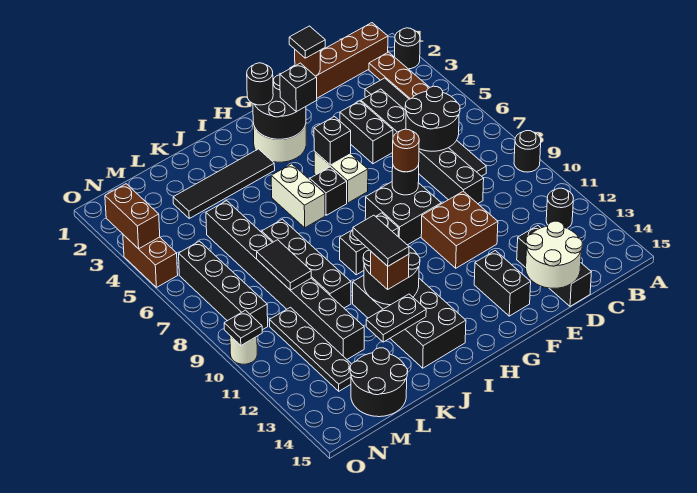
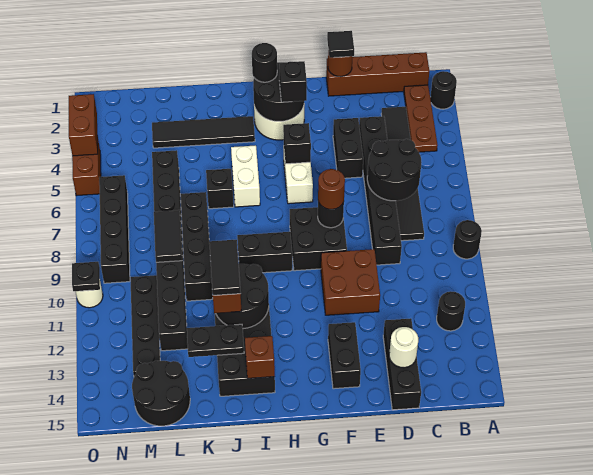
white 2x2 round brick [526,221,582,288] -> white 1x1 round brick [389,327,418,368]
black 1x1 brick [310,167,347,215] -> black 1x1 brick moved to [206,169,234,209]
none -> brown 1x1 brick [245,336,275,378]

